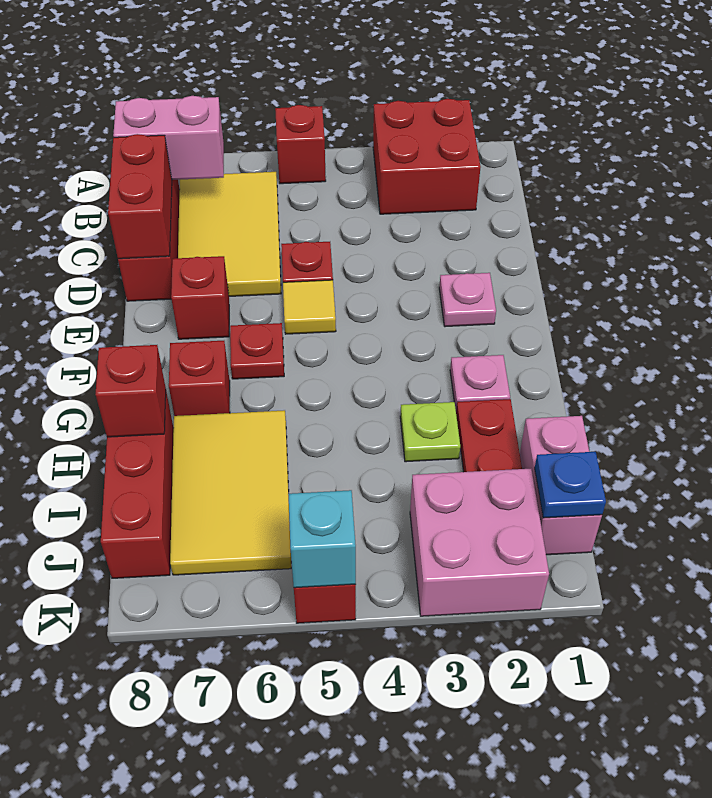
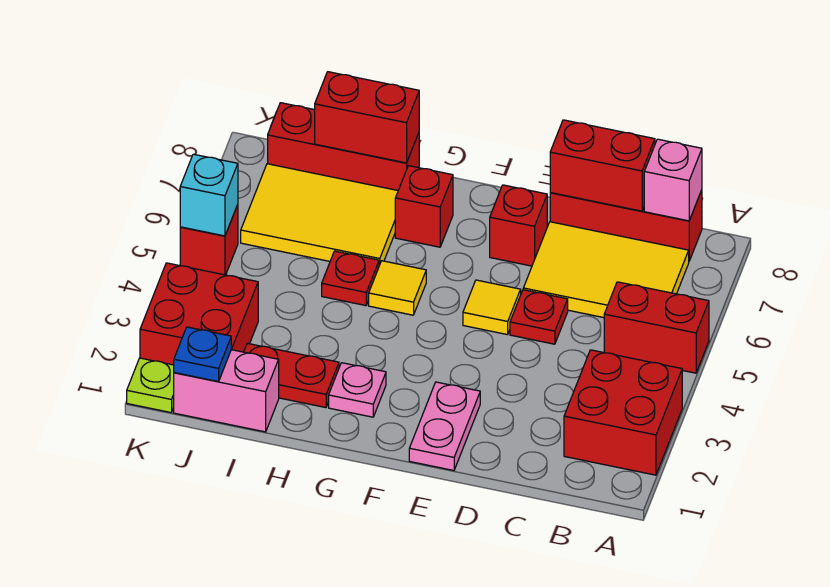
red 1x1 brick [275,105,326,184] -> red 1x2 brick [604,282,709,373]
pink 1x2 brick [113,96,224,180] -> pink 1x1 brick [644,139,702,221]
pink 1x1 plate [439,273,496,327] -> pink 1x2 plate [409,382,480,470]
red 1x1 plate [230,323,284,379] -> red 1x1 plate moved to [322,251,379,306]
none -> yellow 1x1 tile [369,261,426,315]
lime 1x1 plate [400,402,460,462] -> lime 1x1 plate moved to [127,358,174,412]
red 1x1 brick [96,345,166,437] -> red 1x2 brick [315,72,419,163]
pink 2x2 brick [410,469,549,616] -> red 2x2 brick [140,263,258,365]

